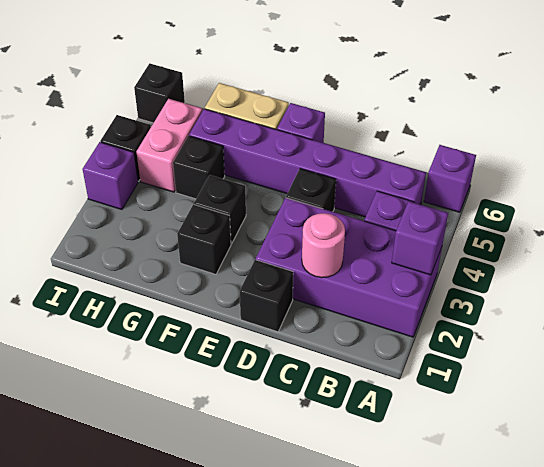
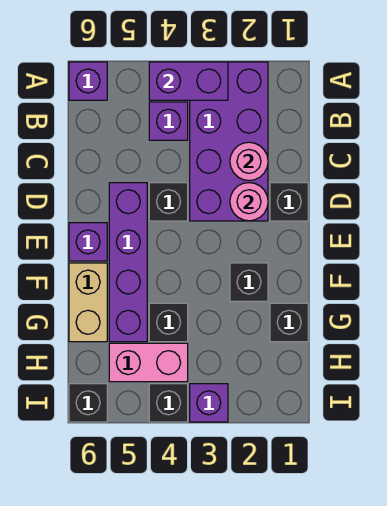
purple 1x1 brick [392,201,448,275] -> purple 1x2 brick [149,62,228,100]
purple 1x6 brick [189,109,426,217] -> purple 1x4 brick [109,183,147,342]
none -> pink 1x1 round brick [230,183,268,221]
black 1x1 brick [194,175,246,244] -> black 1x1 brick moved to [270,303,308,342]

